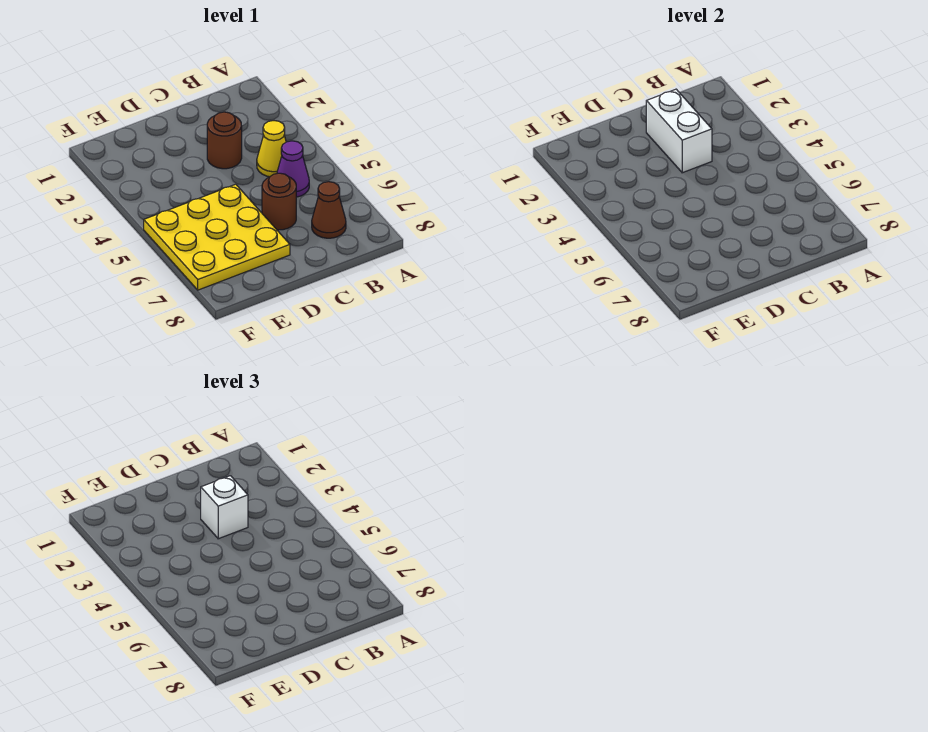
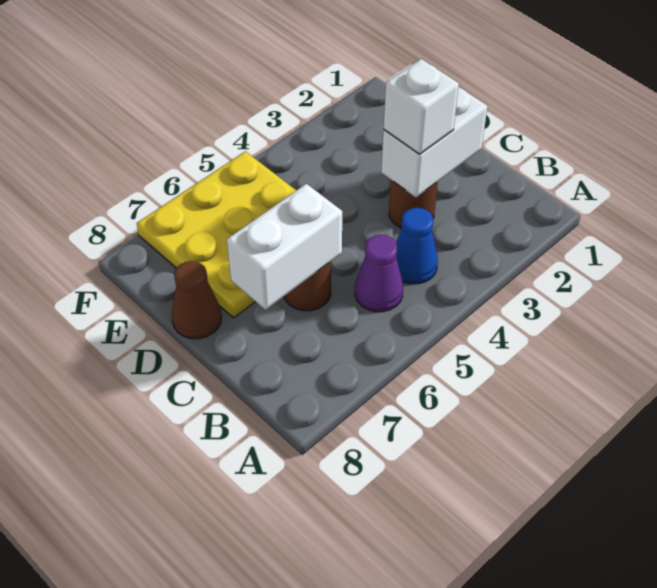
yellow 1x1 cone [257,121,286,177] -> blue 1x1 cone [396,208,438,284]
brown 1x1 cone [312,182,346,238] -> brown 1x1 cone moved to [172,261,222,339]
none -> white 1x2 brick [227,184,342,310]

